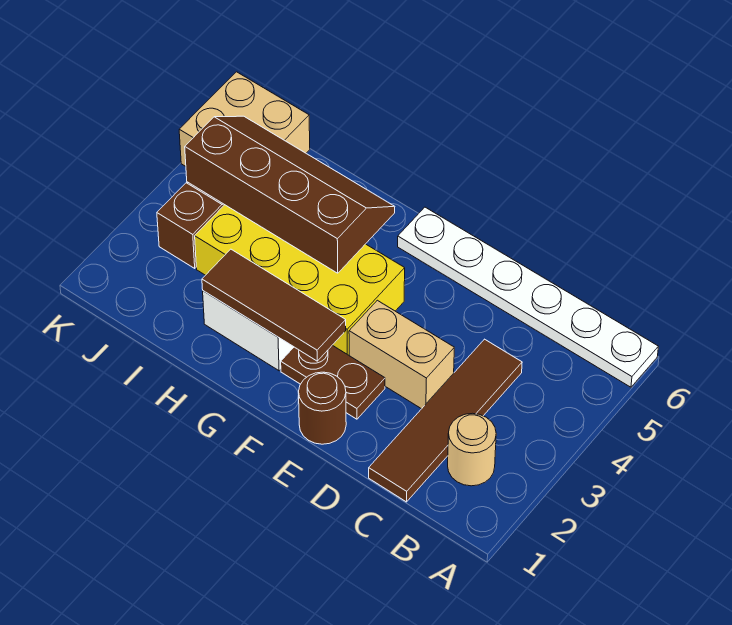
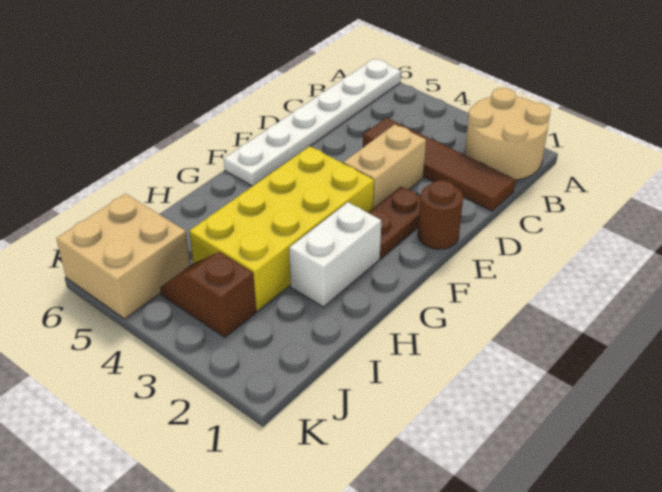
tan 1x1 round brick [448,413,496,486] -> tan 2x2 round brick [465,88,551,180]
brown 1x3 tile [202,249,346,361] -> none
brown 2x4 slope [185,116,395,273] -> none

